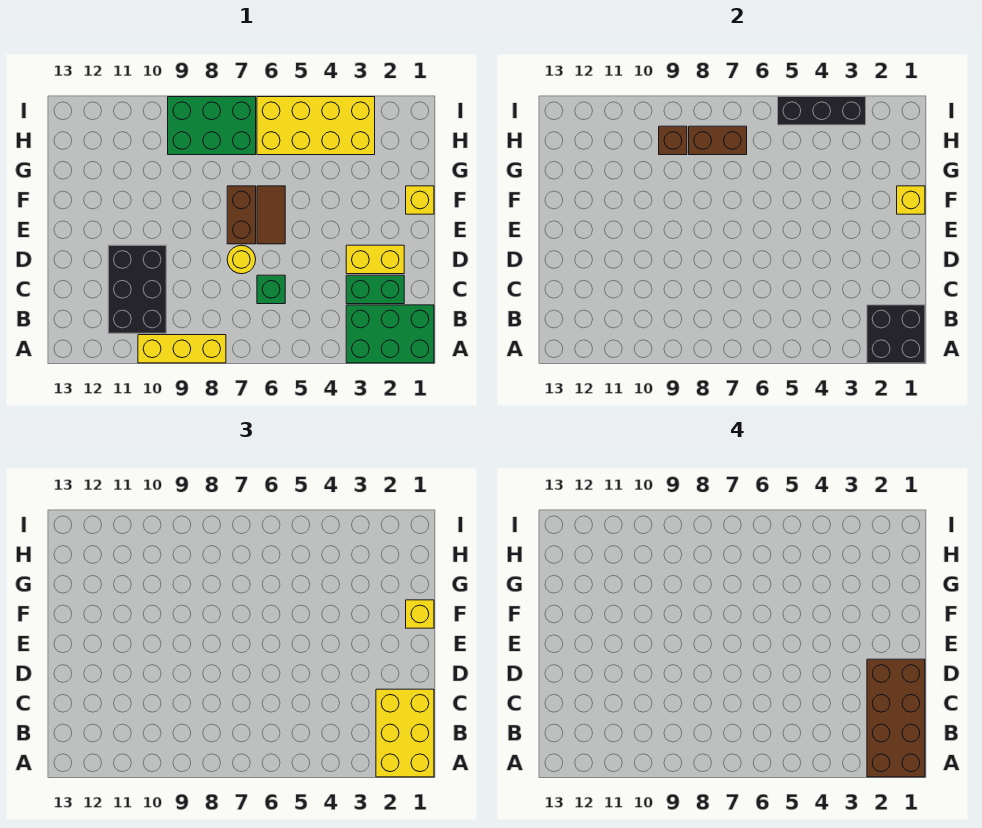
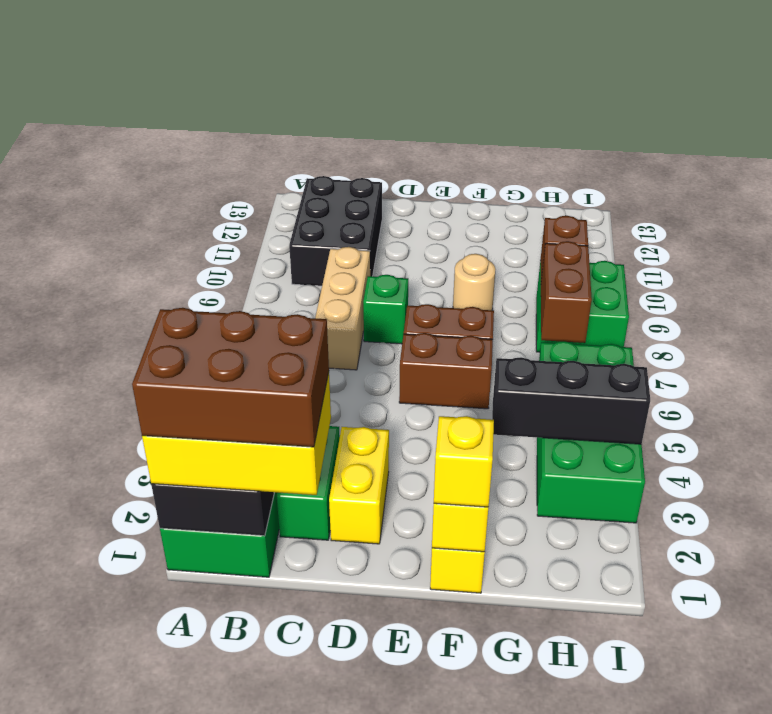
brown 2x4 brick [867,659,925,777] -> brown 2x3 brick [132,308,329,447]
yellow 1x3 brick [138,335,226,363] -> none
black 2x3 brick [108,245,166,333] -> black 2x3 brick turned to [289,176,382,286]
green 1x1 brick [257,275,285,304] -> green 1x1 brick moved to [363,275,408,344]
none -> tan 1x3 brick [315,247,370,370]
yellow 1x1 round brick [227,245,256,274] -> none
brown 1x2 tile [257,186,285,244] -> brown 1x2 brick [399,333,493,409]
none -> tan 1x1 round brick [453,254,495,310]
yellow 2x4 brick [257,97,375,155] -> green 2x4 brick [537,341,645,523]
green 2x3 brick [168,97,256,155] -> green 2x2 brick [536,261,629,352]
black 1x3 brick [778,97,866,125] -> black 1x3 brick turned to [492,357,650,444]

